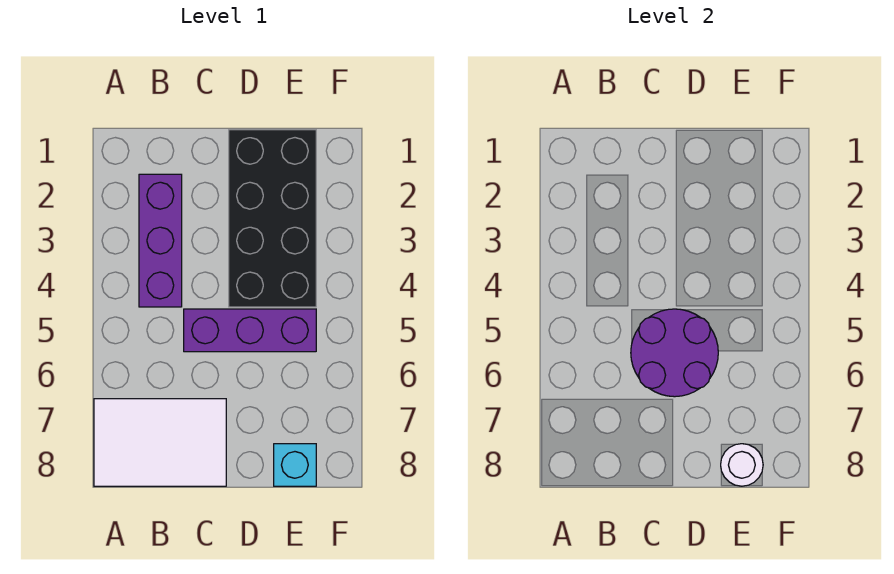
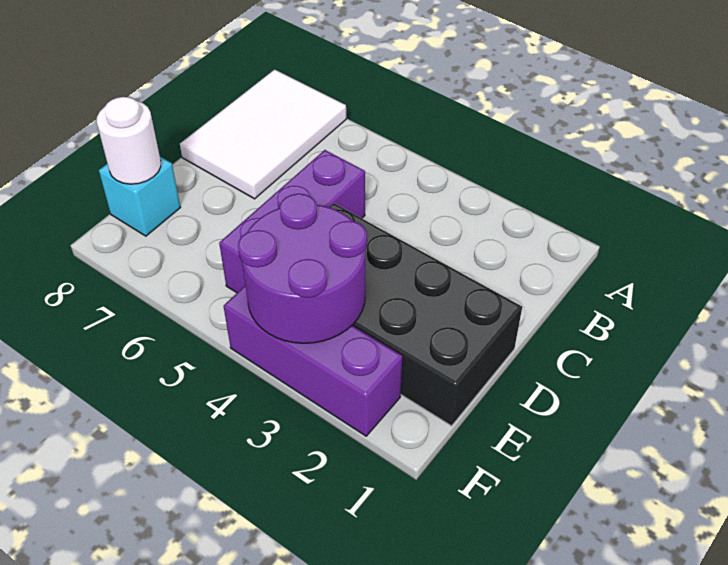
purple 1x3 brick [139,174,182,307] -> purple 1x3 brick moved to [224,286,402,436]
purple 2x2 round brick [631,309,718,397] -> purple 2x2 round brick moved to [238,194,367,343]

